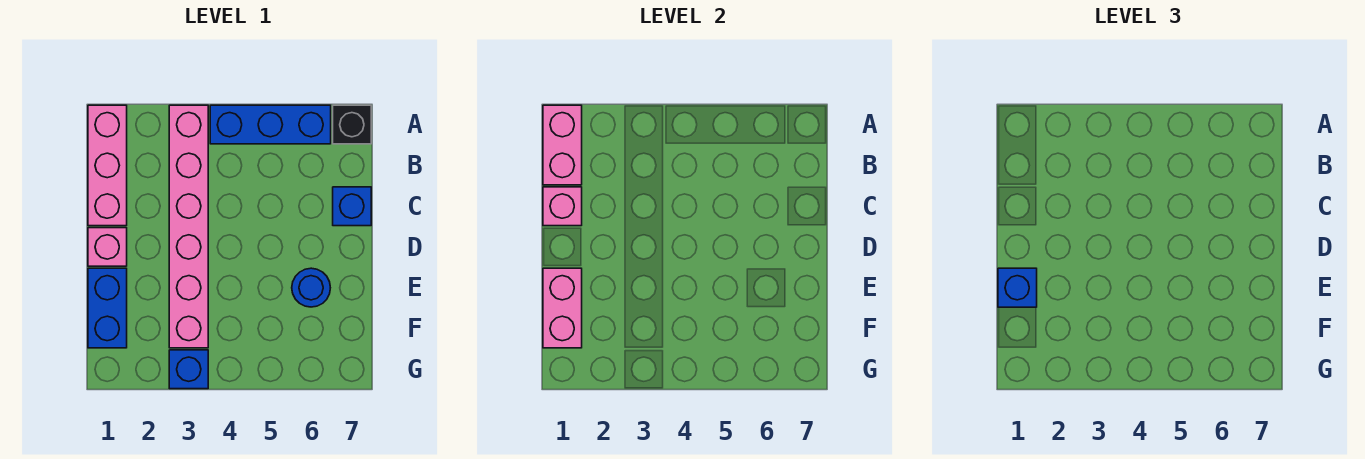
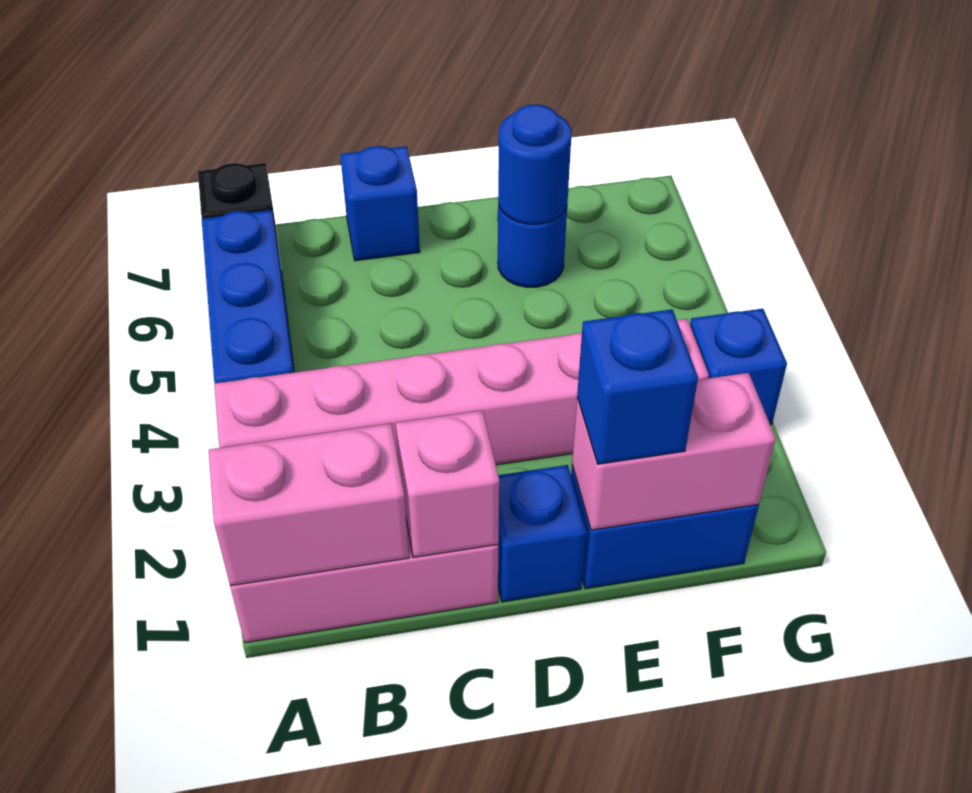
pink 1x1 brick [88,228,127,266] -> blue 1x1 brick [498,465,587,602]
none -> blue 1x1 round brick [498,104,571,224]

